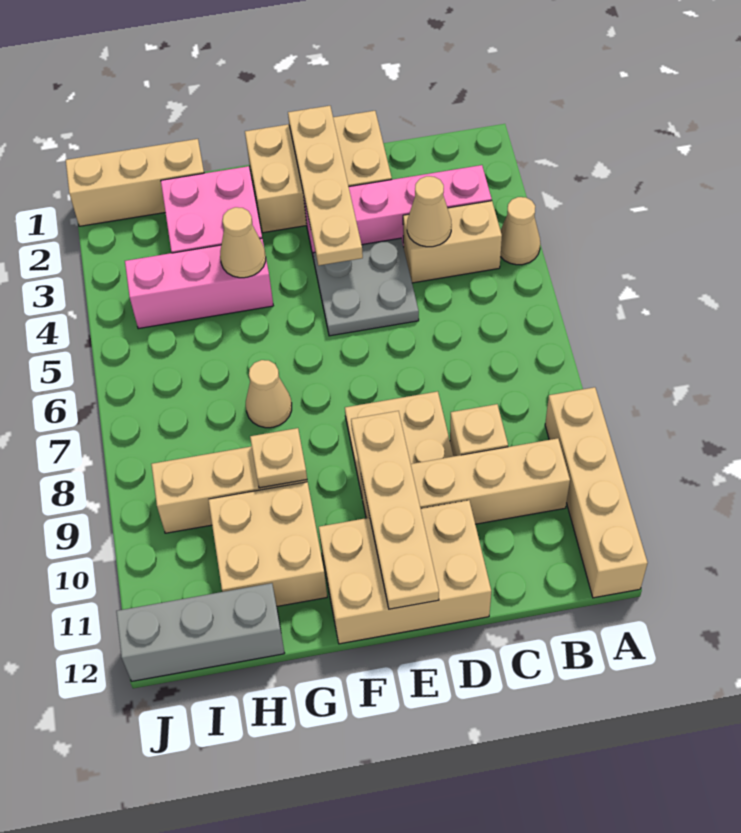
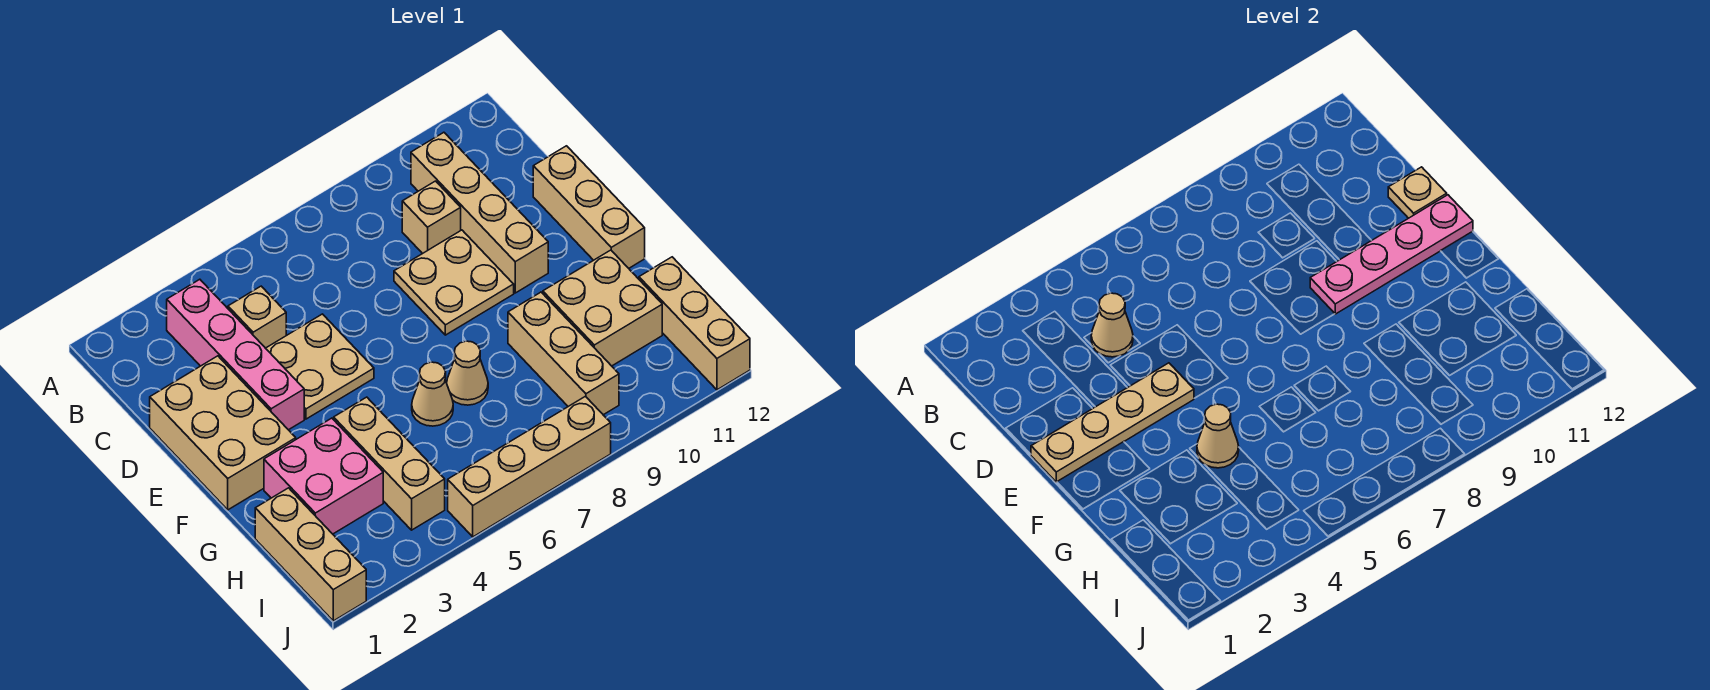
tan 1x1 cone [500,197,540,265] -> tan 1x1 cone moved to [412,362,453,426]
tan 1x4 brick [545,387,648,598] -> tan 1x4 brick moved to [448,396,611,537]
tan 1x2 brick [403,201,502,283] -> tan 1x1 brick [228,286,286,348]
grey 2x2 plate [313,238,419,336] -> tan 2x2 plate [266,314,374,419]
tan 2x3 brick [319,500,491,644] -> tan 1x3 brick [533,146,645,268]
tan 1x4 plate [351,411,439,609] -> pink 1x4 plate [1310,195,1473,314]
pink 1x3 brick [125,238,273,329] -> tan 1x3 brick [334,397,445,530]
tan 1x1 plate [250,428,307,488] -> tan 1x1 plate moved to [1388,167,1447,218]
grey 1x3 brick [116,583,285,681] -> tan 1x3 brick [639,257,750,390]

